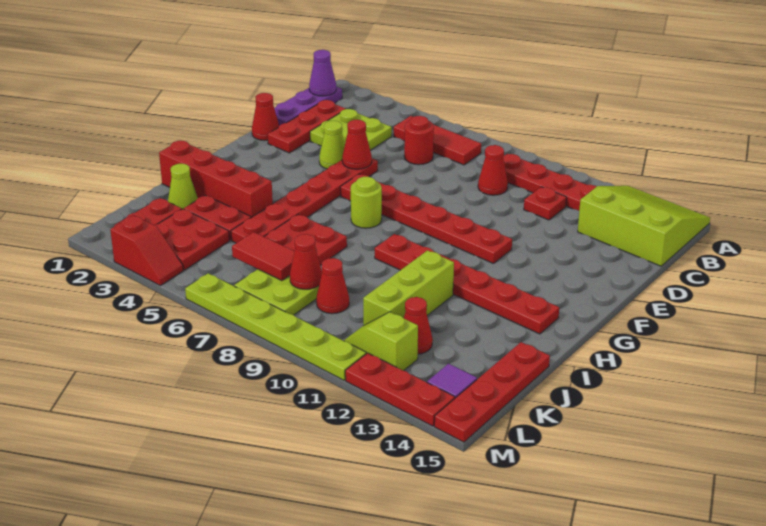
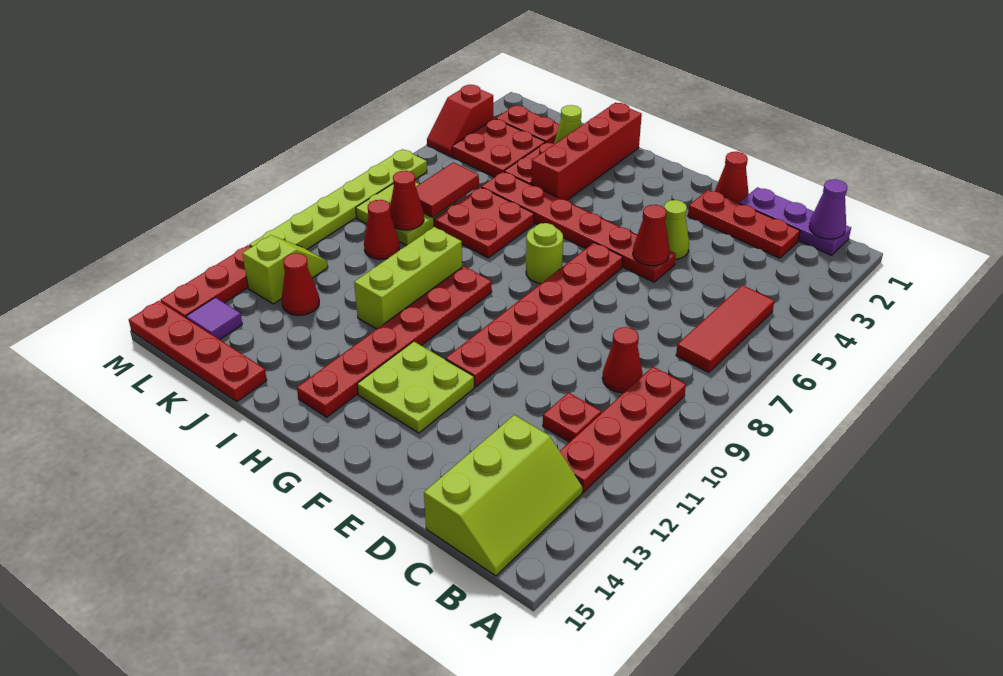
lime 3x3 slope [578,186,710,266] -> lime 2x3 slope [424,415,583,576]
lime 2x2 plate [310,109,392,150] -> lime 2x2 plate moved to [357,341,474,433]
red 1x1 round brick [404,116,434,165] -> none
lime 1x3 brick [363,250,454,326] -> lime 1x3 brick turned to [354,227,462,329]

